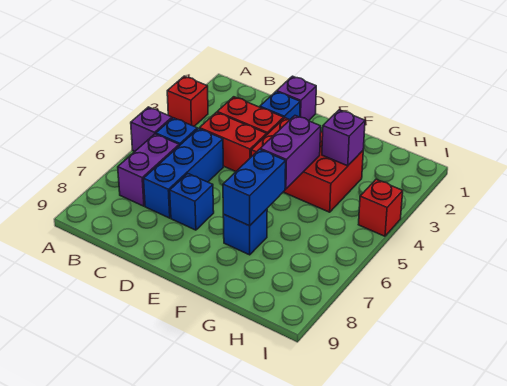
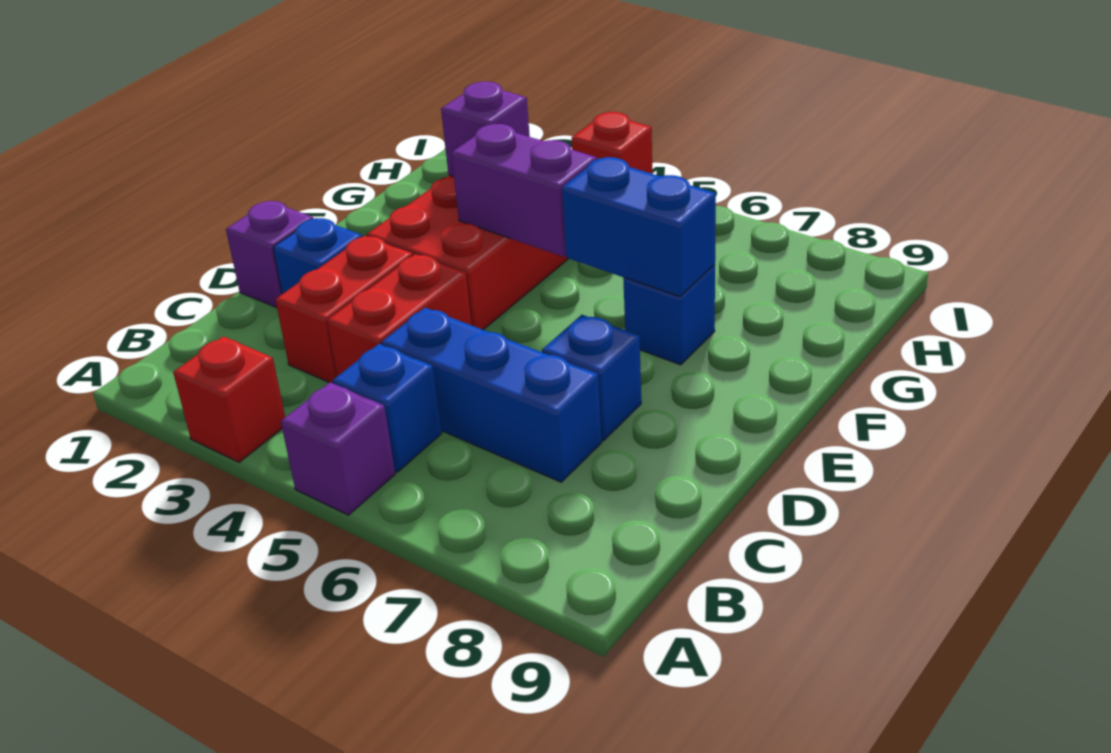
purple 1x2 brick [118,134,179,206] -> none

